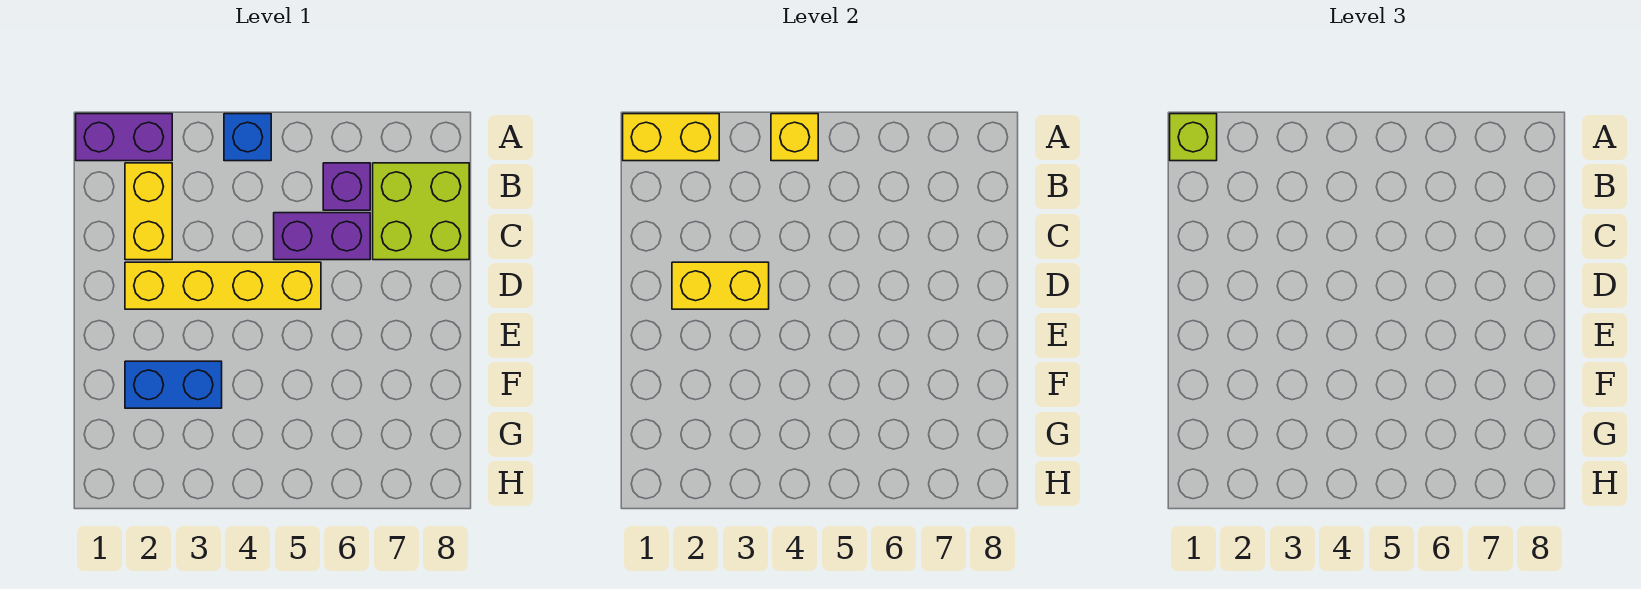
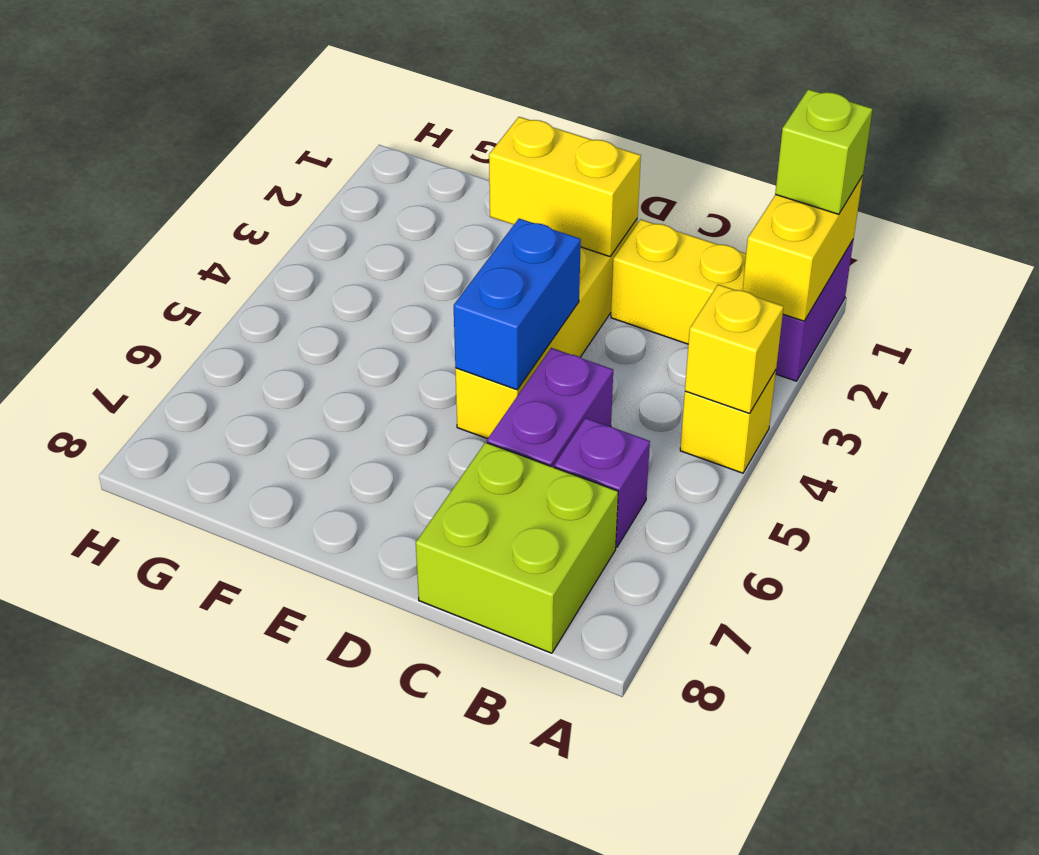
blue 1x1 brick [224,114,271,161] -> yellow 1x1 brick [680,370,776,473]
yellow 1x2 brick [672,262,769,309] -> yellow 1x2 brick turned to [489,117,641,257]
blue 1x2 brick [125,361,222,408] -> blue 1x2 brick moved to [454,219,581,390]

